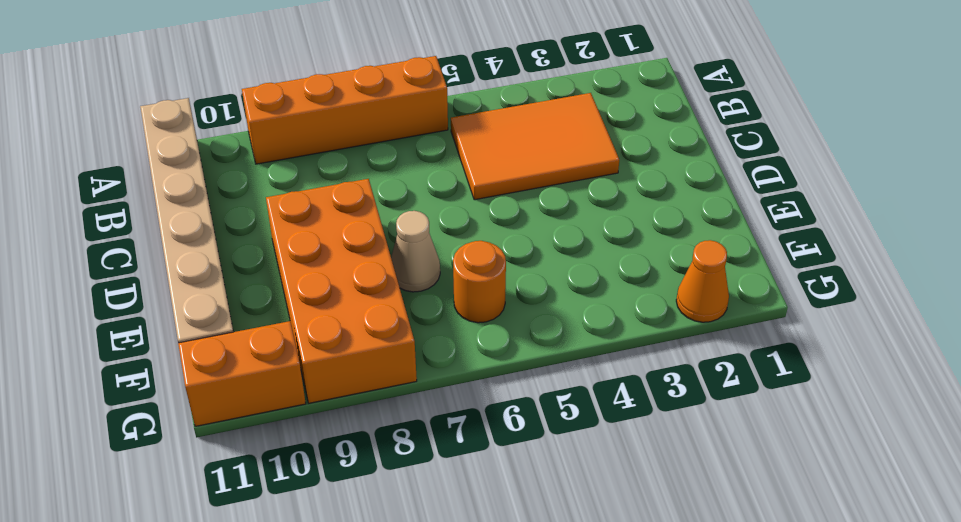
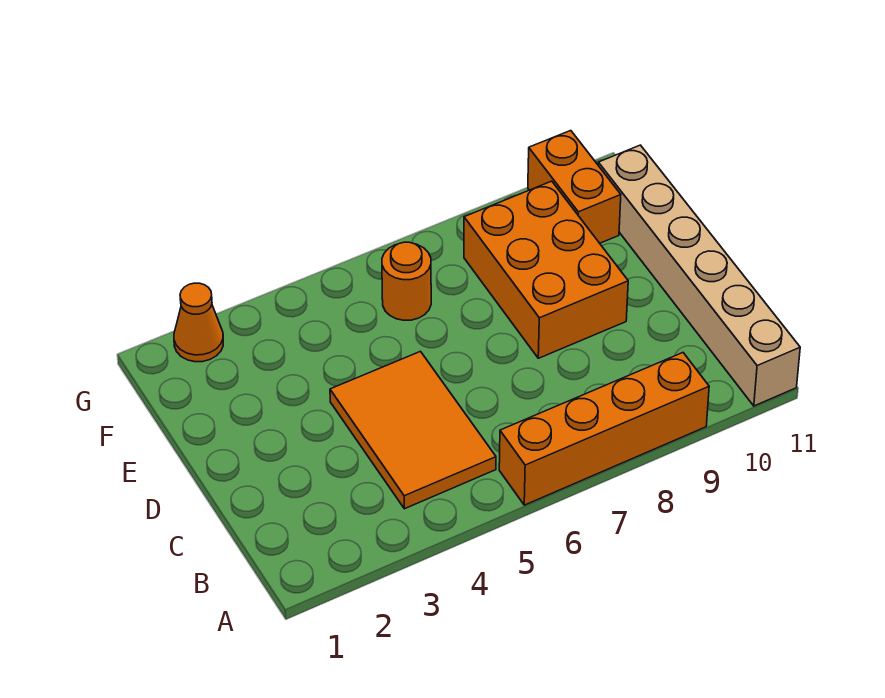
orange 2x3 tile [451,93,619,200] -> orange 2x3 tile turned to [330,352,496,509]
orange 2x4 brick [266,179,417,403] -> orange 2x3 brick [464,181,628,358]
tan 1x1 cone [391,211,440,292] -> none
orange 1x2 brick [178,321,306,426] -> orange 1x2 brick turned to [528,131,621,243]

